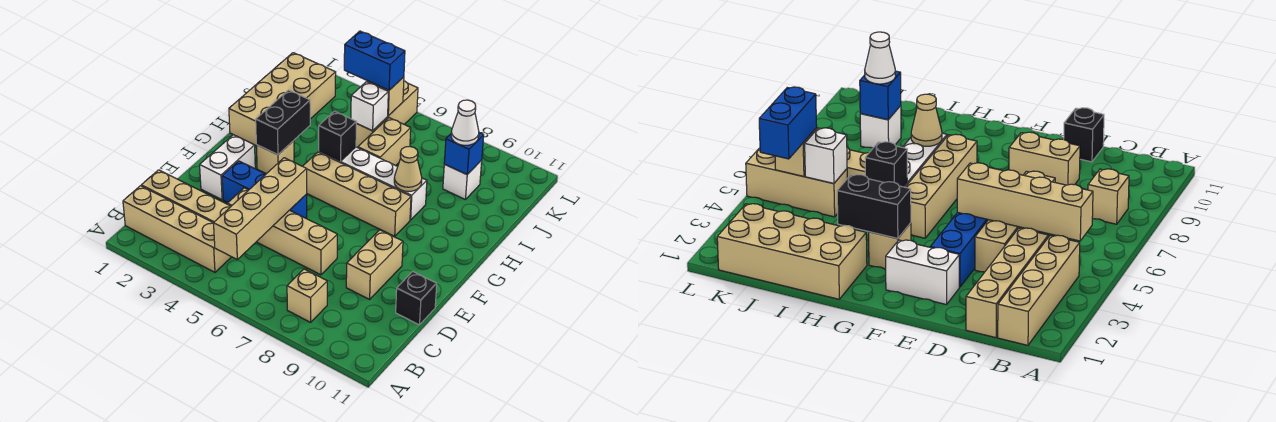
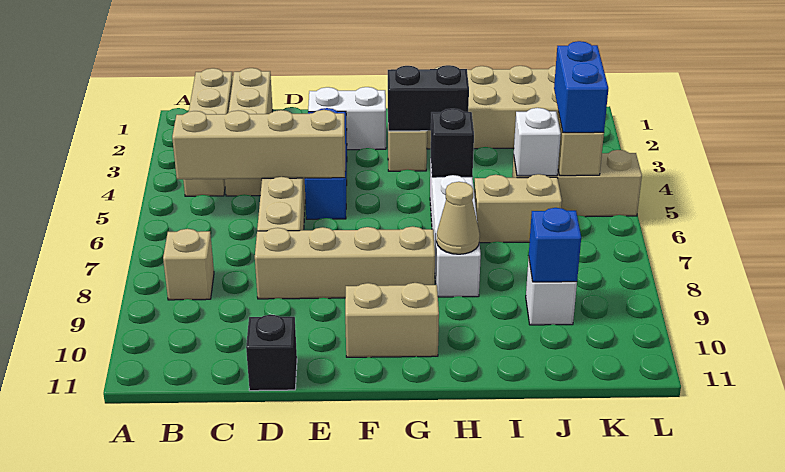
tan 1x2 brick [346,230,403,299] -> tan 1x2 brick moved to [345,283,439,357]
tan 1x4 brick [303,152,411,236] -> tan 1x4 brick turned to [255,226,435,299]
white 1x1 cone [451,100,479,145] -> none

